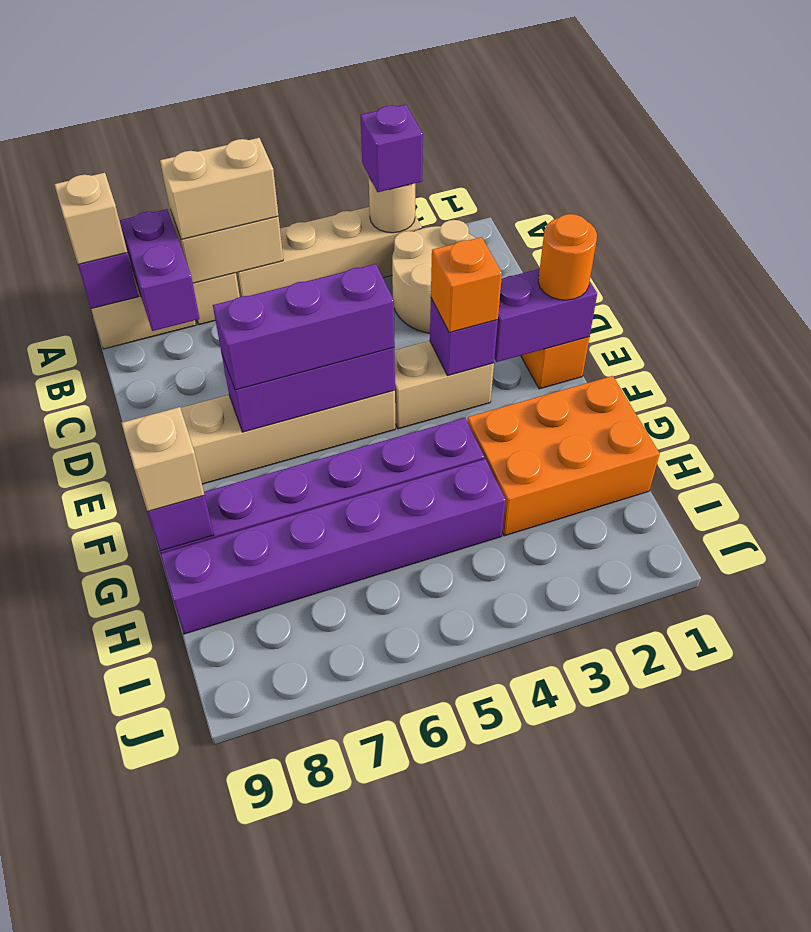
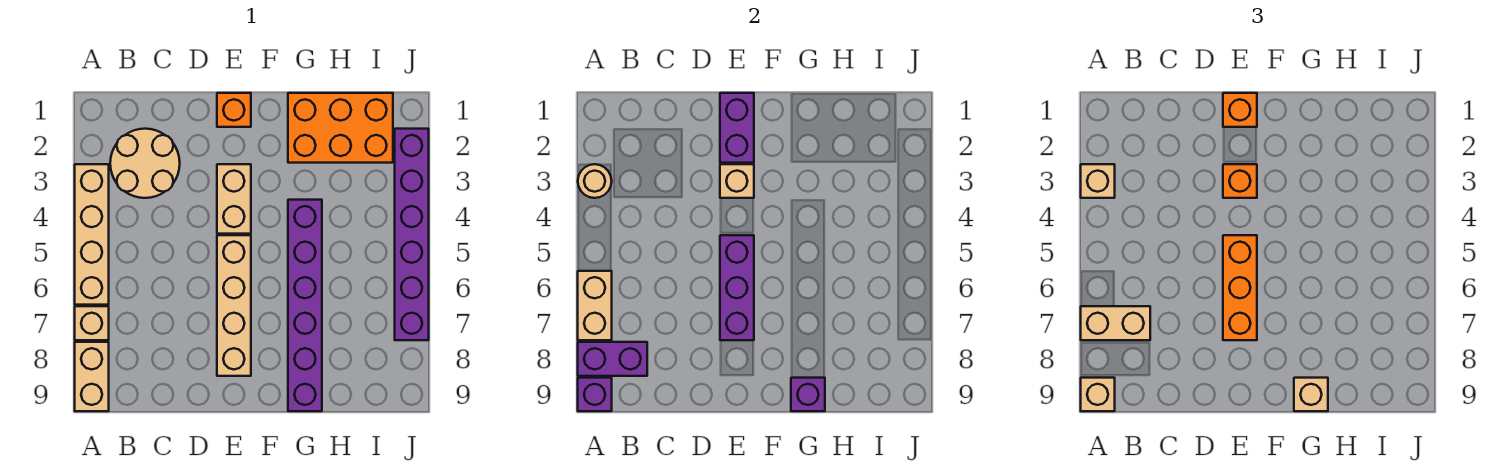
purple 1x1 brick [360,105,423,192] -> tan 1x1 brick [1081,164,1115,198]
tan 1x2 brick [160,138,278,240] -> tan 1x2 brick turned to [1081,306,1150,340]
orange 1x1 round brick [538,214,597,300] -> orange 1x1 brick [1223,93,1257,127]
purple 1x1 brick [430,298,498,376] -> tan 1x1 brick [720,164,754,198]
purple 1x3 brick [213,264,395,390] -> orange 1x3 brick [1223,235,1257,340]
orange 2x3 brick [467,376,660,536] -> orange 2x3 brick turned to [288,93,393,163]
purple 1x6 brick [160,459,506,634] -> purple 1x6 brick moved to [395,129,429,340]

